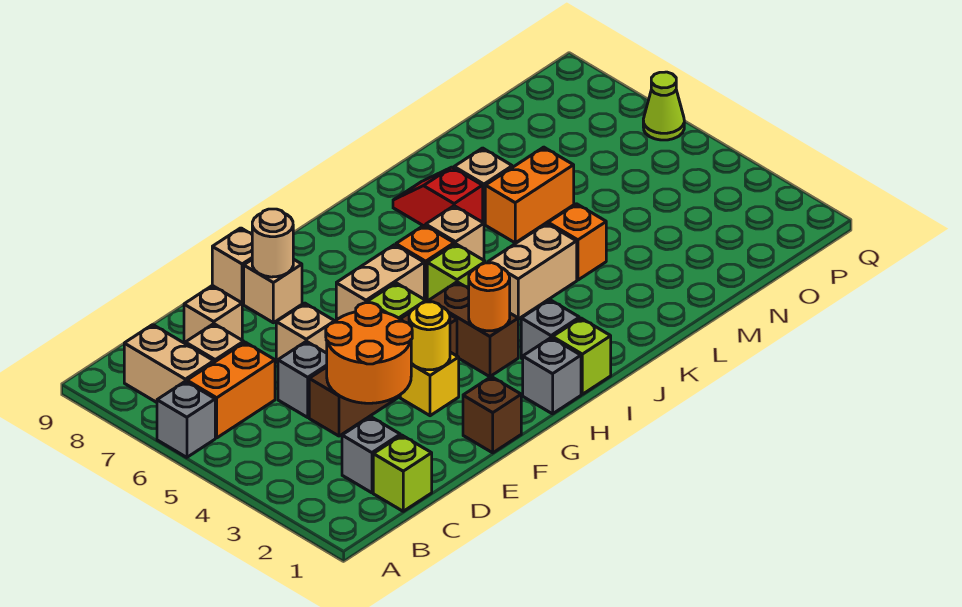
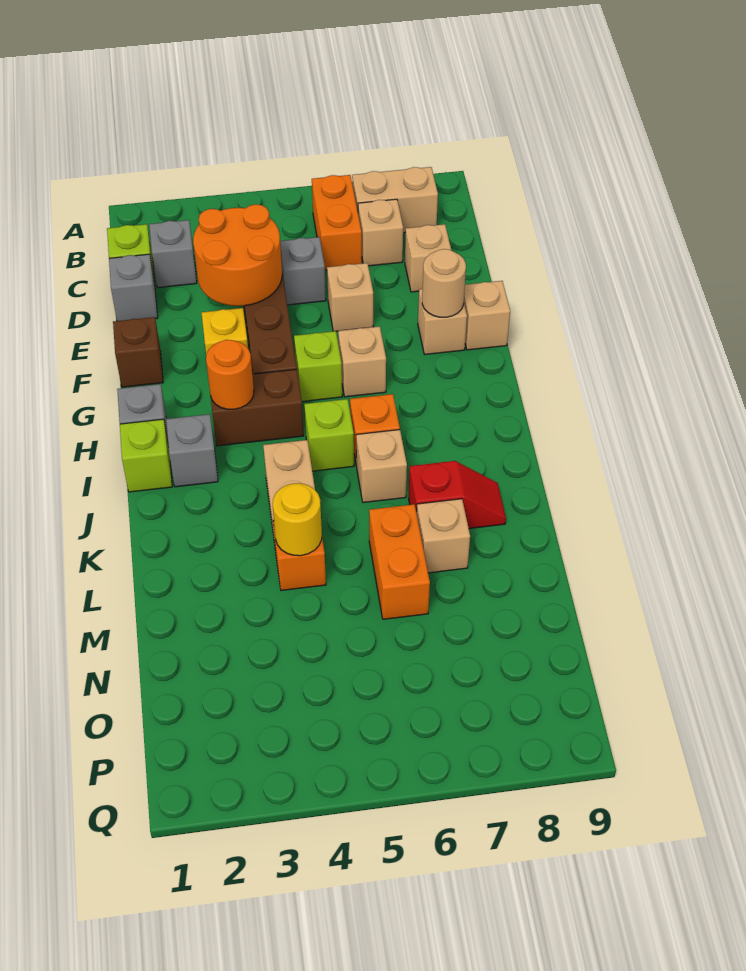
grey 1x1 brick [157,381,215,457] -> grey 1x1 brick moved to [109,254,158,321]
yellow 1x1 round brick [409,302,450,370] -> yellow 1x1 round brick moved to [273,483,322,556]
tan 1x2 brick [336,245,424,320] -> tan 1x1 brick [338,326,386,397]
lime 1x1 cone [643,72,684,140] -> none

